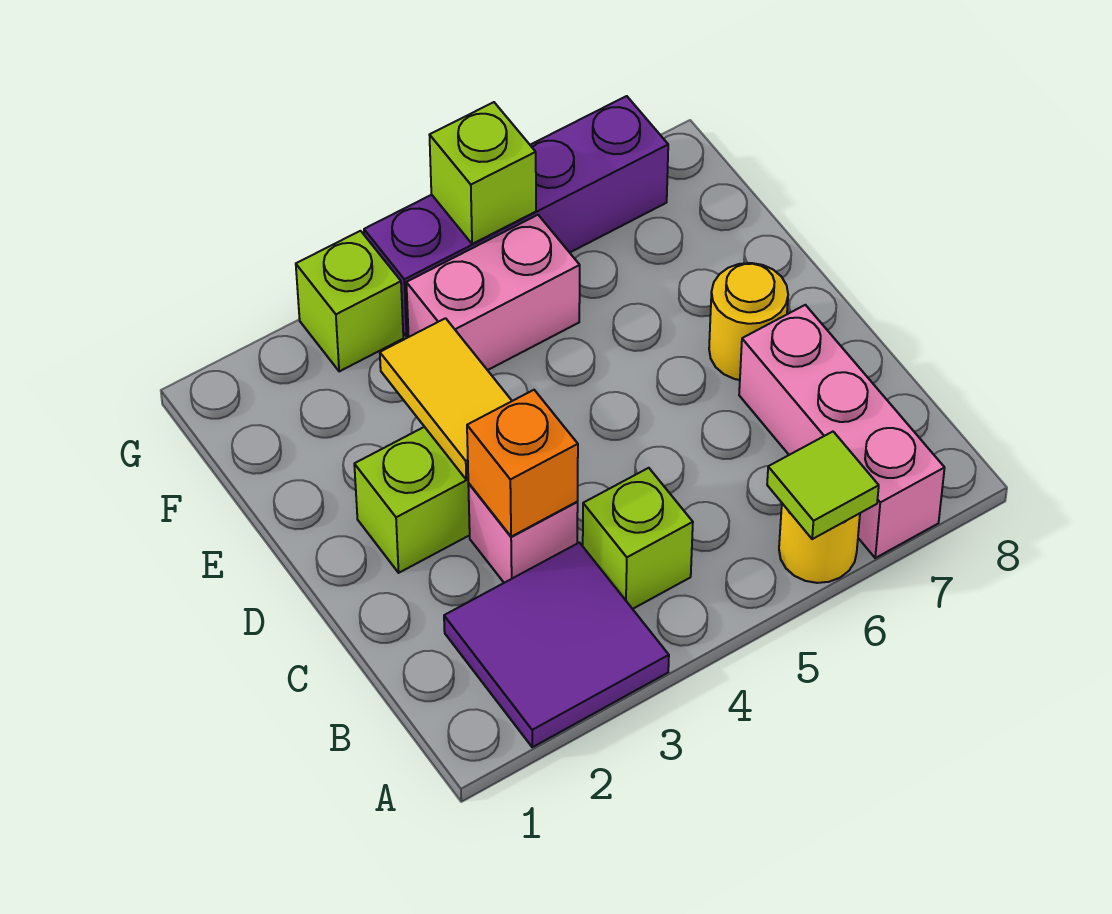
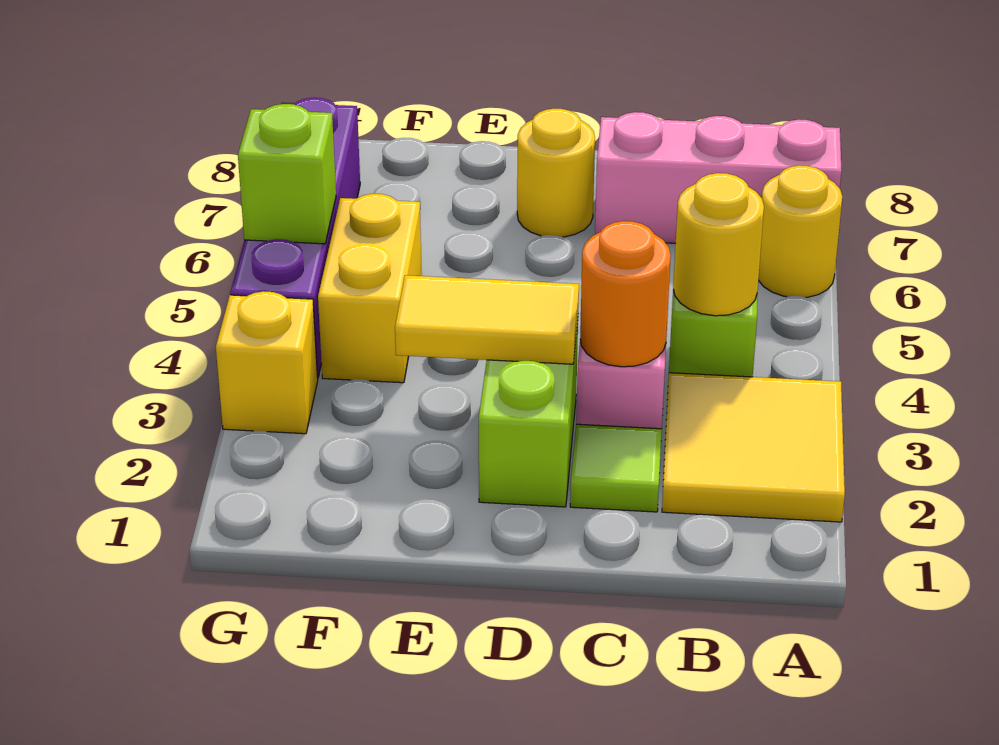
purple 2x2 tile [444,543,669,747] -> yellow 2x2 tile [662,373,845,522]
lime 1x1 tile [767,432,879,539] -> lime 1x1 tile moved to [570,424,662,512]
none -> yellow 1x1 round brick [673,173,764,316]
orange 1x1 brick [467,390,578,537] -> orange 1x1 round brick [580,221,671,367]
pink 1x2 brick [406,215,580,370] -> yellow 1x2 brick [318,194,422,383]
lime 1x1 brick [296,231,403,371] -> yellow 1x1 brick [216,291,318,434]

